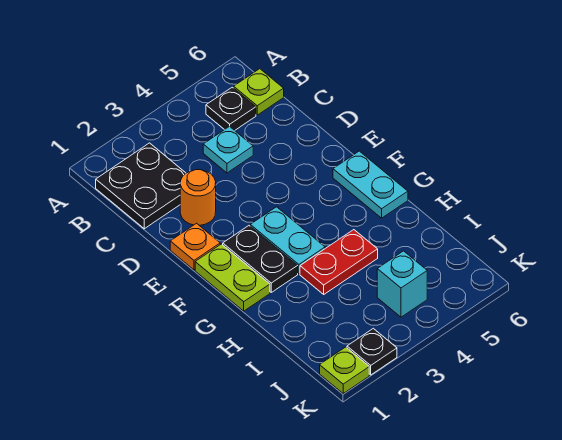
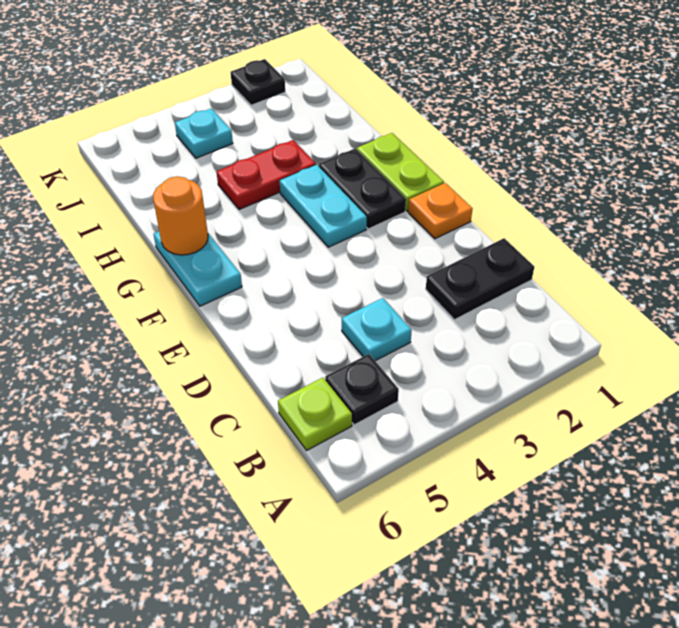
black 2x2 plate [96,143,186,229] -> black 1x2 plate [426,238,534,320]
orange 1x1 round brick [180,170,216,225] -> orange 1x1 round brick moved to [153,176,208,255]
cyan 1x1 brick [377,251,427,317] -> cyan 1x1 plate [175,108,233,158]
lime 1x1 plate [320,347,369,393] -> none

